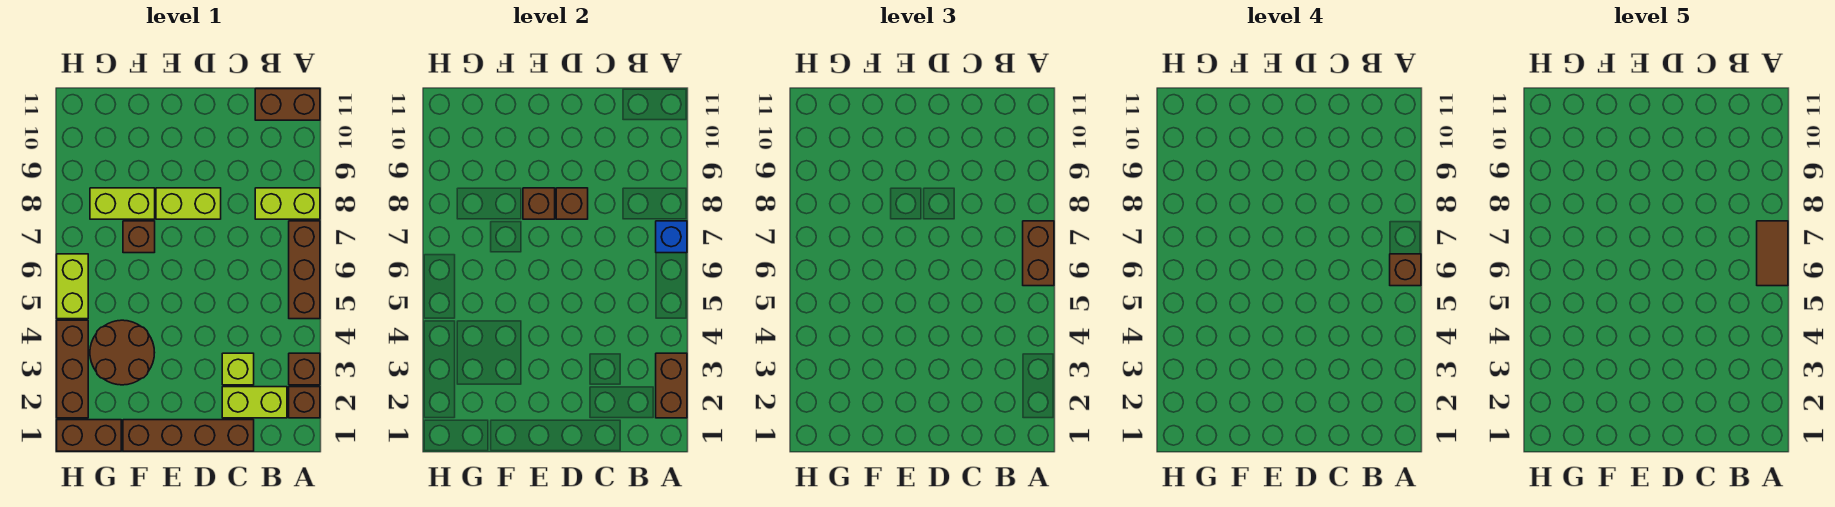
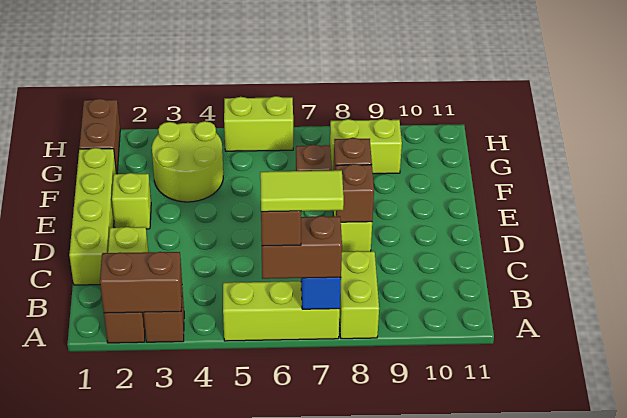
brown 1x3 brick [289,221,320,319] -> lime 1x3 brick [223,281,340,341]
brown 1x2 tile [1757,221,1788,286] -> lime 1x2 tile [260,170,344,212]
brown 1x2 brick [255,89,320,120] -> none
brown 1x4 brick [123,420,254,451] -> lime 1x4 brick [69,148,116,285]
lime 1x1 brick [222,353,254,385] -> lime 1x1 brick moved to [112,173,151,229]
brown 2x2 round brick [90,320,155,385] -> lime 2x2 round brick [152,121,223,202]
lime 1x2 brick [90,188,155,219] -> lime 1x2 brick turned to [330,119,402,174]
brown 1x3 brick [57,320,88,418] -> none

